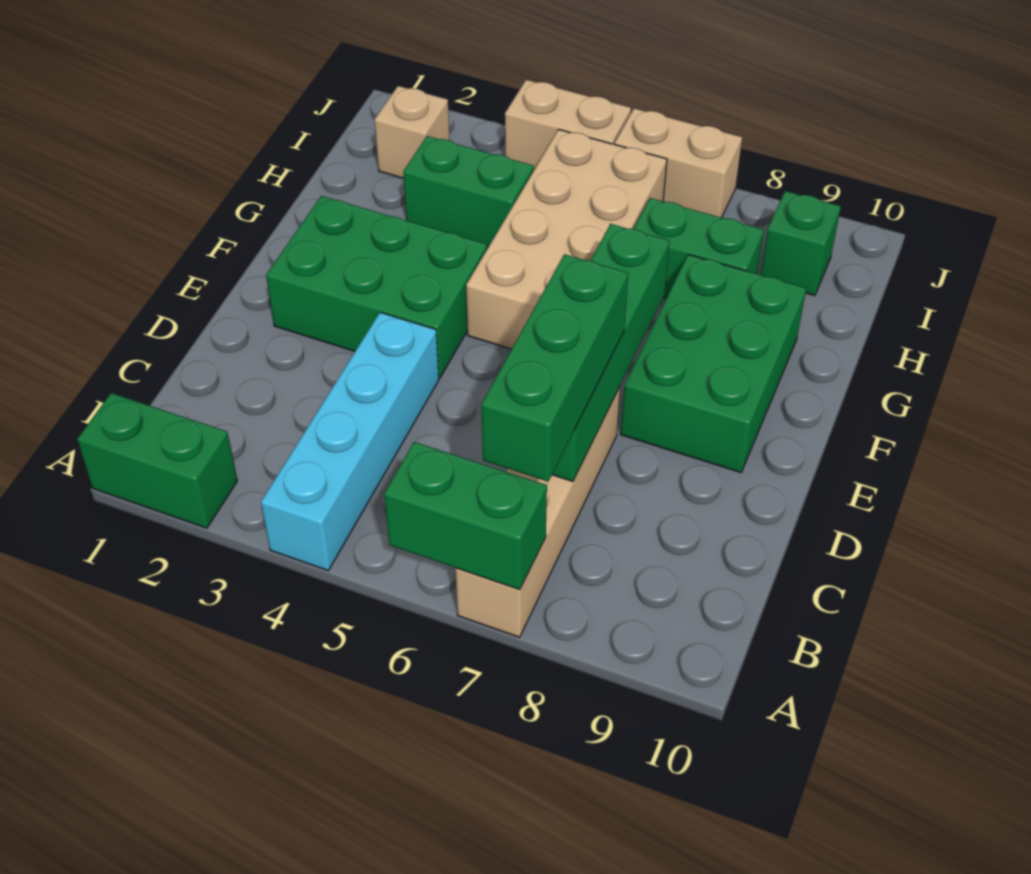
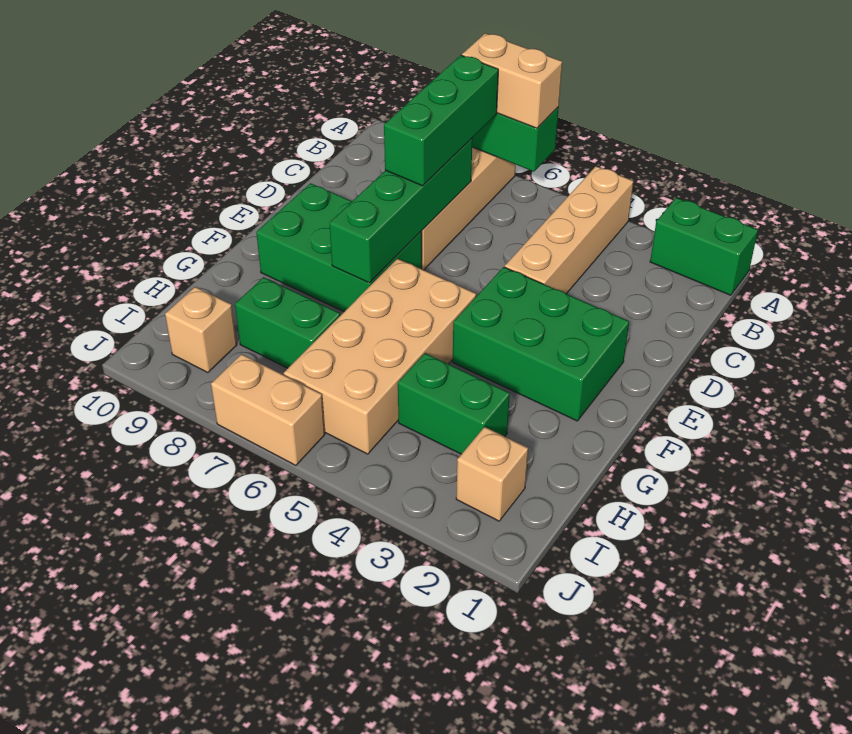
cyan 1x4 brick [261,312,439,570] -> tan 1x4 brick [505,166,633,294]
green 2x3 brick [621,255,806,472] -> green 2x3 brick turned to [256,183,422,312]
green 1x1 brick [761,191,841,296] -> tan 1x1 brick [165,287,237,373]
tan 1x2 brick [505,80,631,170] -> tan 1x2 brick moved to [462,33,562,128]

